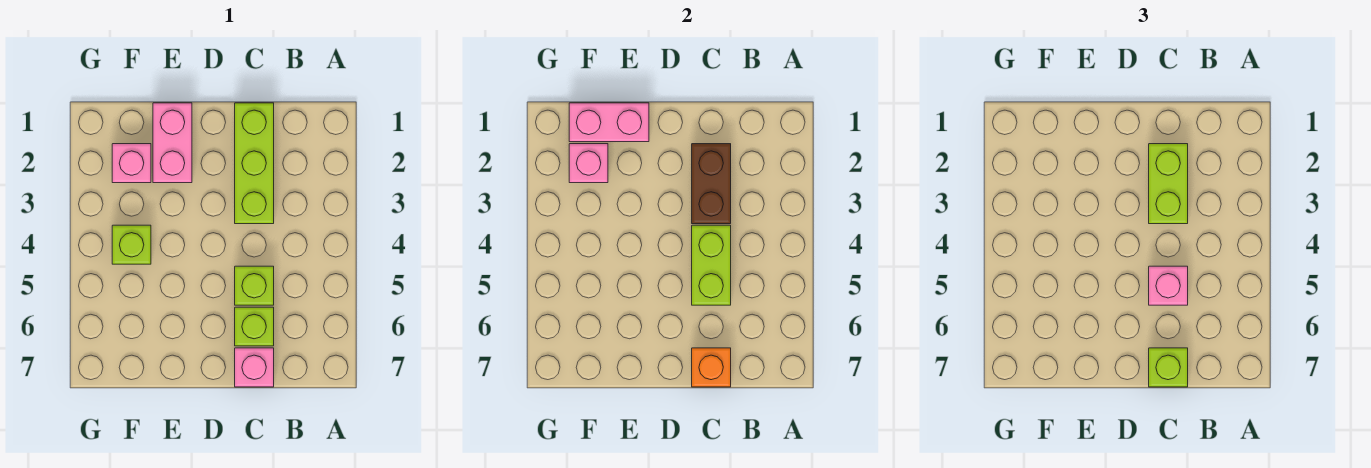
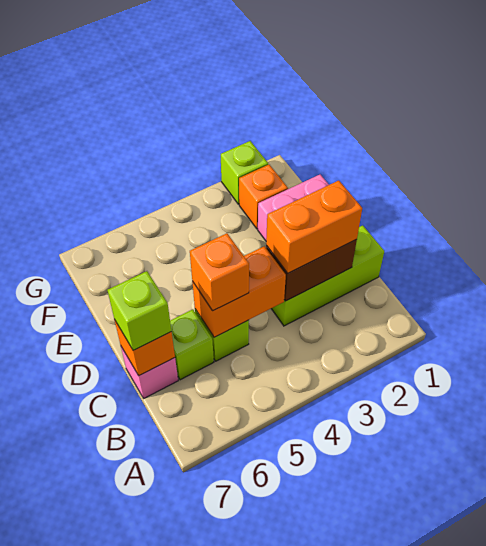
lime 1x2 brick [1149,144,1188,224] -> orange 1x2 brick [266,181,362,273]
lime 1x2 brick [692,225,731,305] -> orange 1x2 brick [192,246,286,337]
pink 1x1 brick [1149,266,1188,305] -> orange 1x1 brick [190,233,249,311]
pink 1x2 brick [569,103,649,142] -> none
pink 1x1 brick [112,144,151,183] -> orange 1x1 brick [239,164,288,229]
pink 1x1 brick [569,144,608,183] -> none
lime 1x1 brick [112,225,151,264] -> lime 1x1 brick moved to [221,141,268,204]

